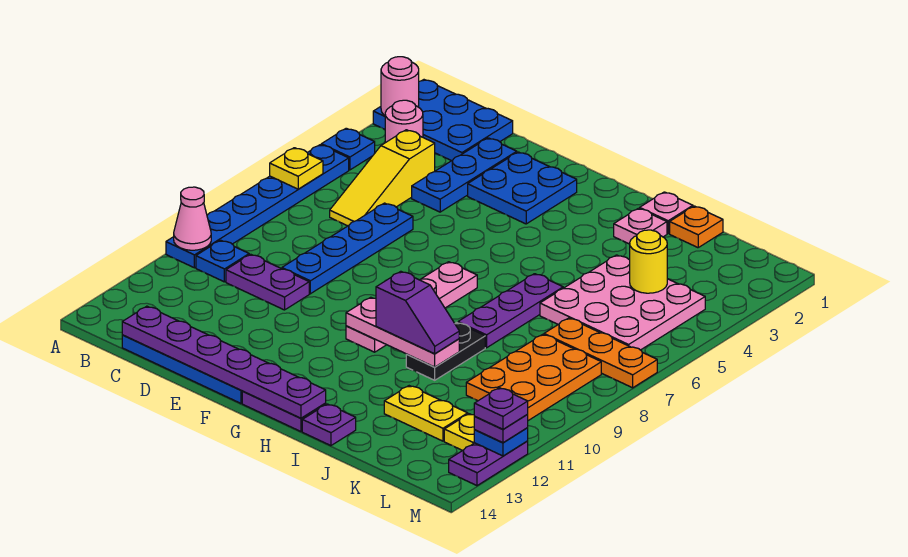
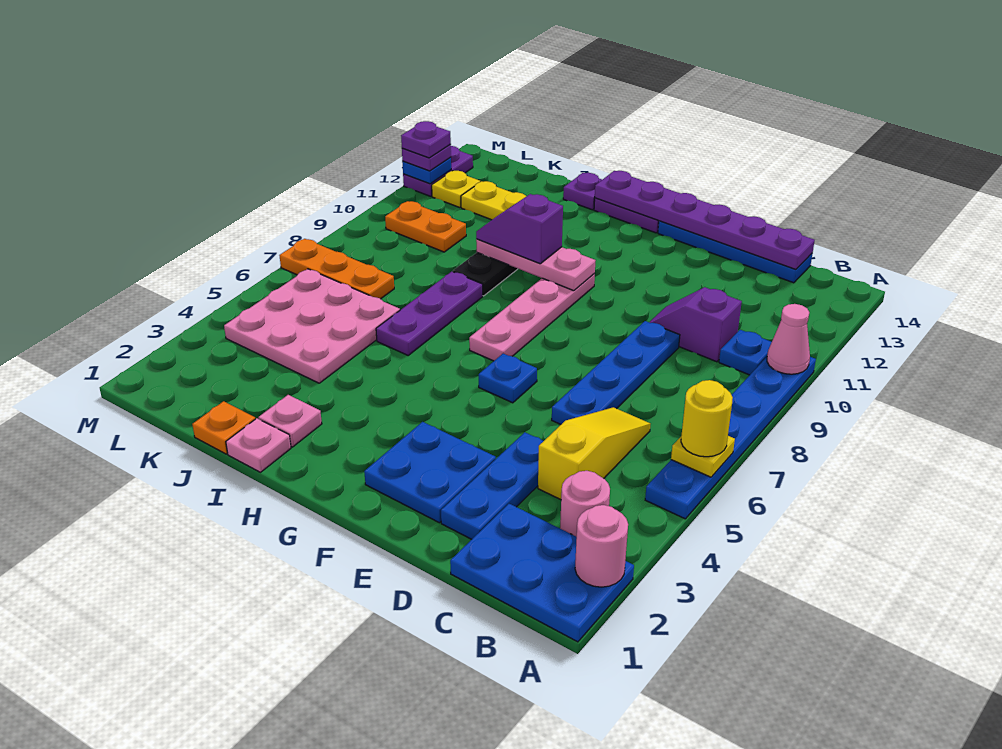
blue 1x1 plate [321,128,375,170] -> blue 1x1 plate moved to [479,354,537,403]
purple 1x2 plate [226,254,309,310] -> purple 1x2 slope [649,287,742,362]
yellow 1x1 round brick [630,230,667,293] -> yellow 1x1 round brick moved to [681,380,733,457]
orange 2x3 plate [466,334,601,421] -> orange 1x2 plate [385,201,466,252]

